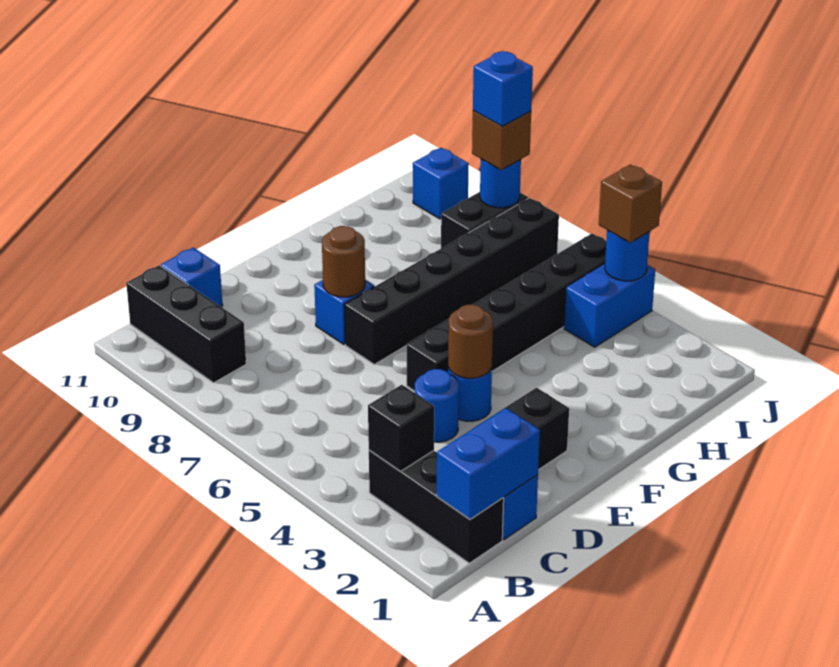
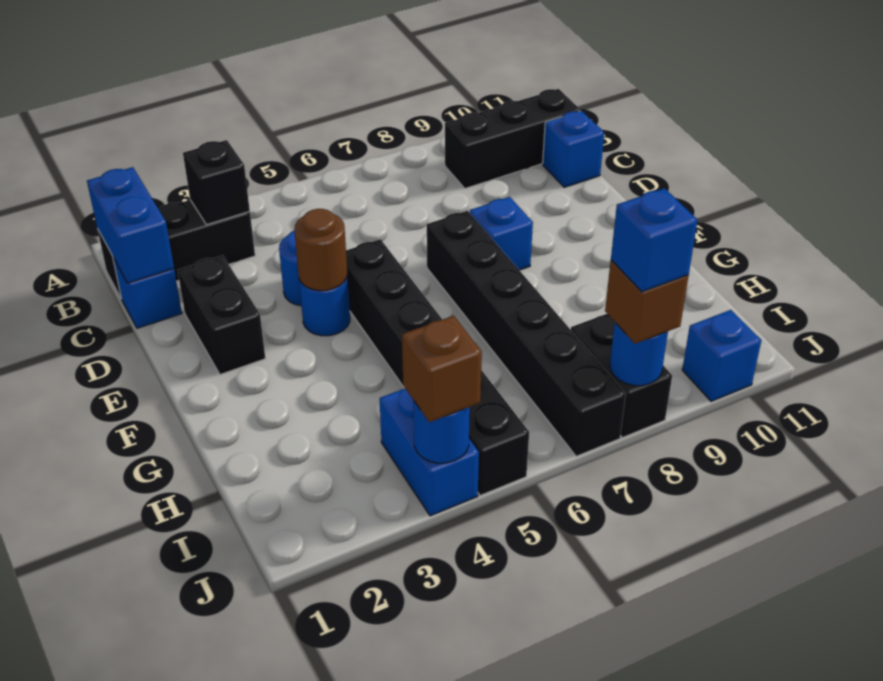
brown 1x1 round brick [322,226,365,297] -> none

